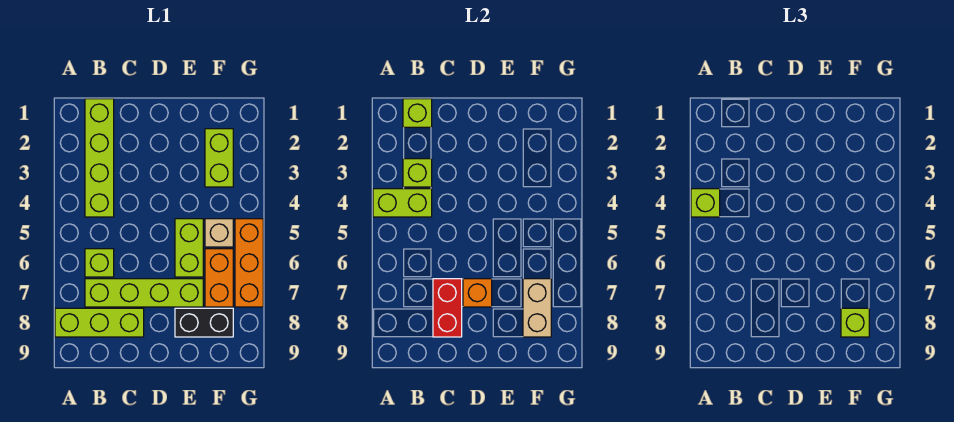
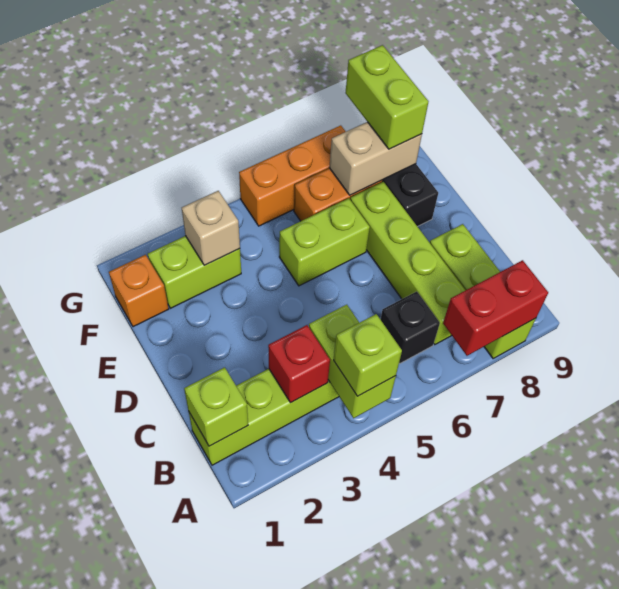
lime 1x1 brick [403,159,432,187] -> red 1x1 brick [268,325,330,403]
lime 1x1 brick [85,249,114,277] -> black 1x1 brick [380,292,440,363]
red 1x2 brick [433,279,462,337] -> red 1x2 brick moved to [443,260,548,356]
orange 1x1 brick [463,279,492,307] -> orange 1x1 brick moved to [109,255,169,327]
tan 1x1 brick [205,219,233,247] -> tan 1x1 brick moved to [182,191,240,265]
lime 1x1 brick [841,308,869,337] -> lime 1x2 brick [345,45,428,149]

